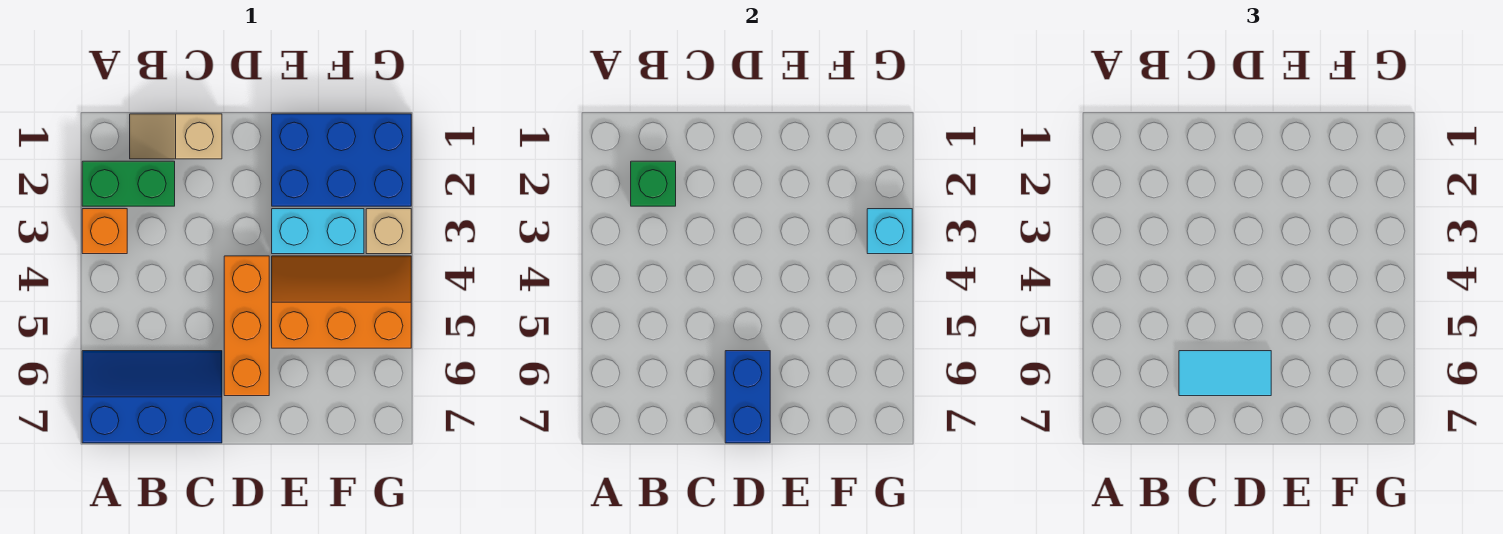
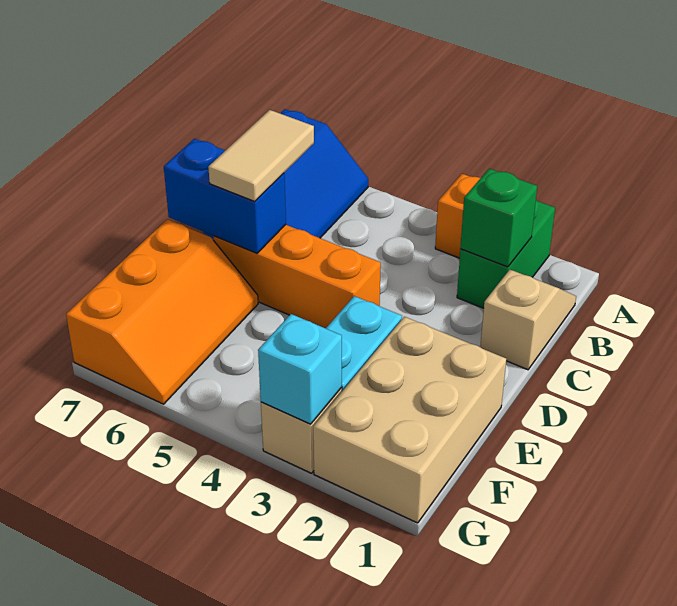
cyan 1x2 tile [1179,351,1271,396] -> tan 1x2 tile [208,110,314,201]
blue 2x3 brick [272,114,411,206] -> tan 2x3 brick [313,317,506,523]
orange 2x3 slope [272,256,411,348] -> orange 2x3 slope moved to [66,219,258,404]

